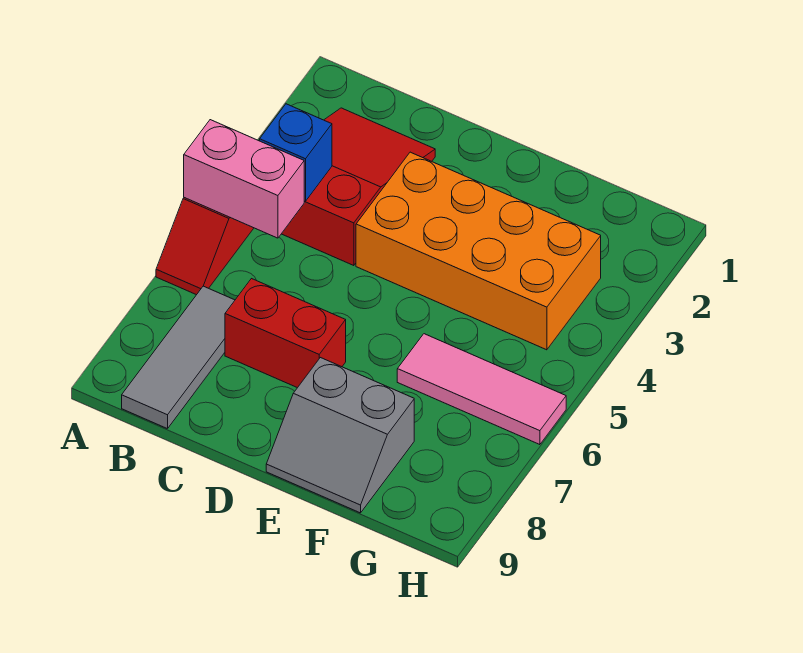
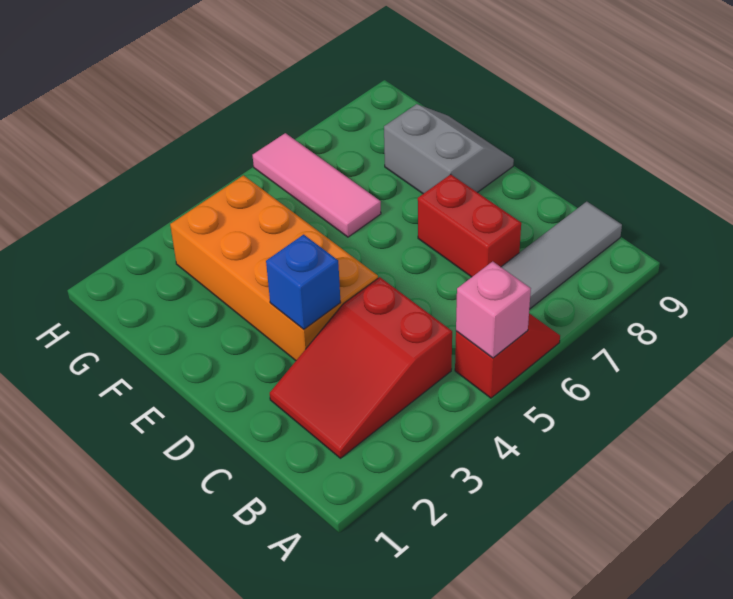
pink 1x2 brick [184,120,304,238] -> pink 1x1 brick [456,261,531,358]
blue 1x1 brick [260,104,332,201] -> blue 1x1 brick moved to [266,235,341,329]

